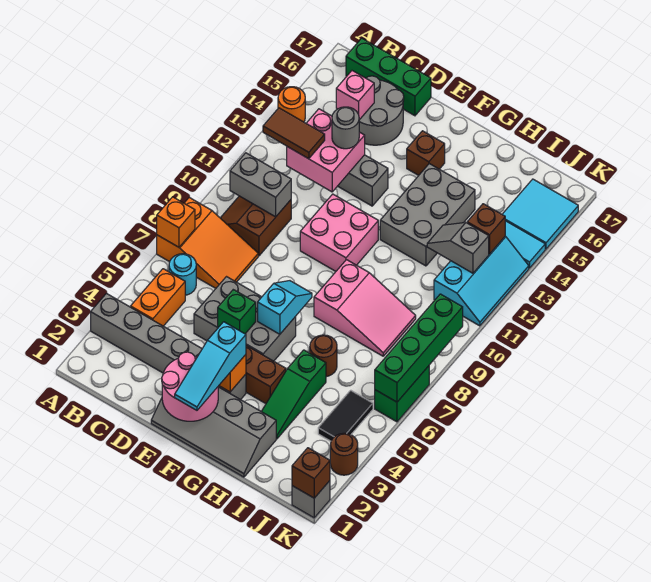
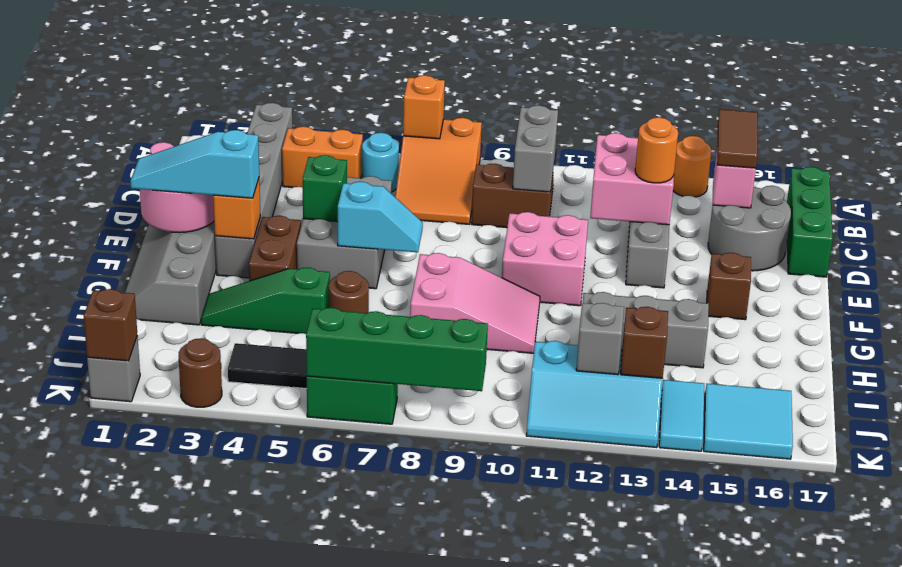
brown 1x2 tile [263,108,325,159] -> brown 1x2 tile moved to [717,109,758,168]
grey 1x1 round brick [332,107,359,149] -> orange 1x1 round brick [635,117,678,183]
pink 2x3 slope [314,260,416,356] -> pink 2x3 slope turned to [410,253,540,353]
grey 2x3 brick [380,164,475,266] -> grey 1x3 brick [583,292,709,368]

